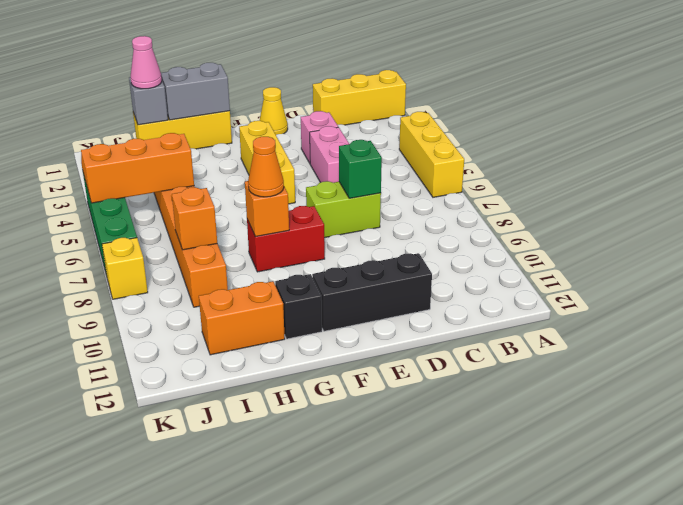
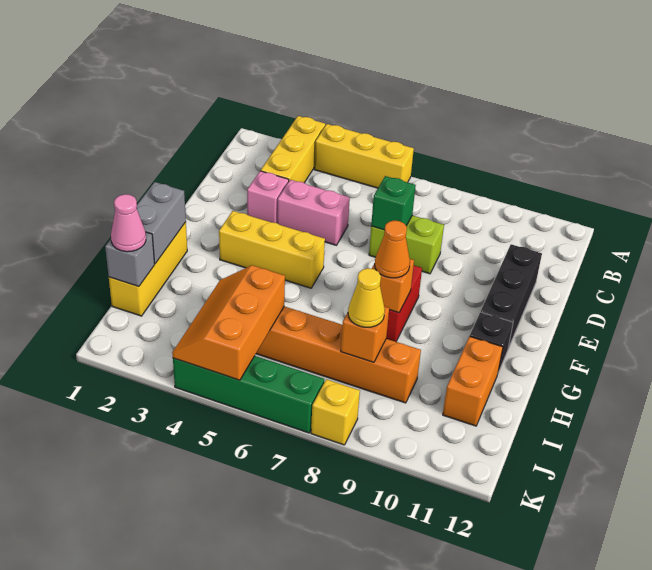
yellow 1x3 brick [313,70,406,125] -> yellow 1x3 brick moved to [261,116,325,183]
lime 1x2 brick [306,181,381,238] -> lime 1x2 brick turned to [369,215,444,274]
yellow 1x1 cone [259,87,288,135] -> yellow 1x1 cone moved to [348,268,385,327]

